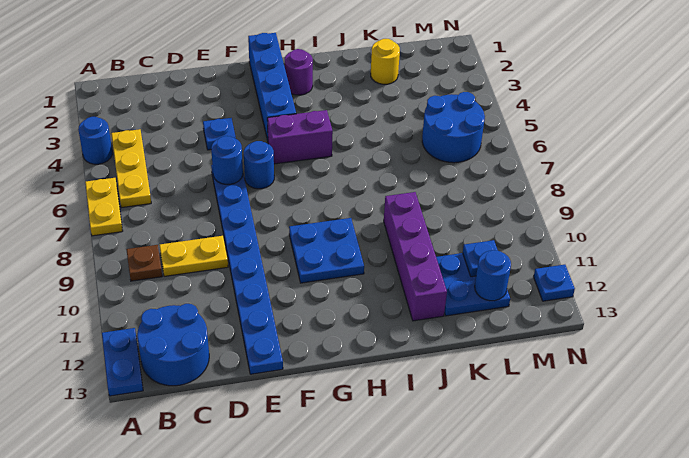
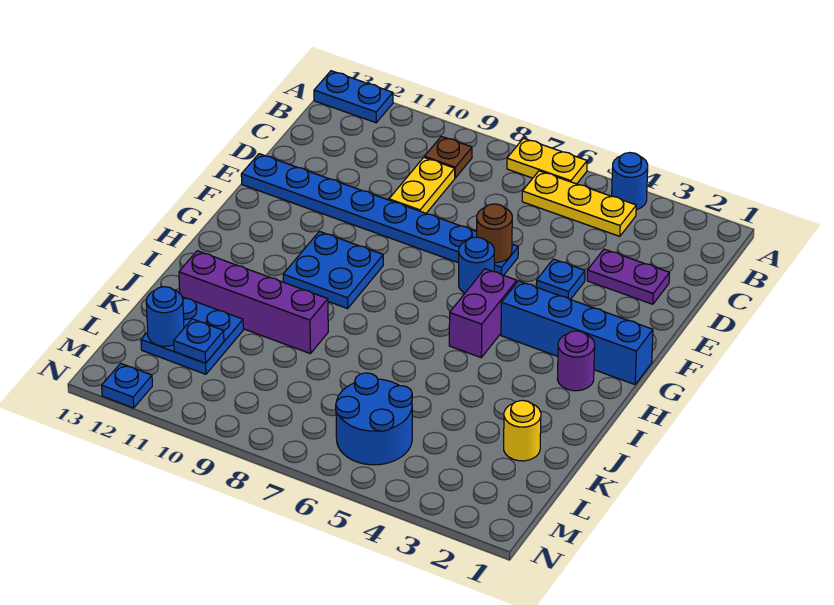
blue 2x2 round brick [137,304,209,386] -> none
none -> purple 1x2 plate [587,249,669,304]
blue 1x1 round brick [211,136,243,184] -> brown 1x1 round brick [477,204,512,263]

